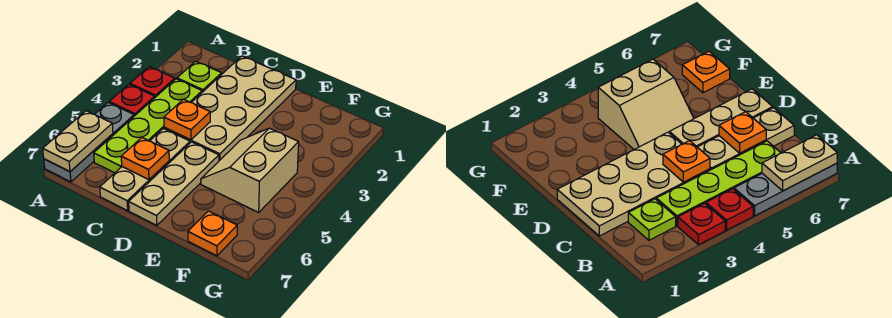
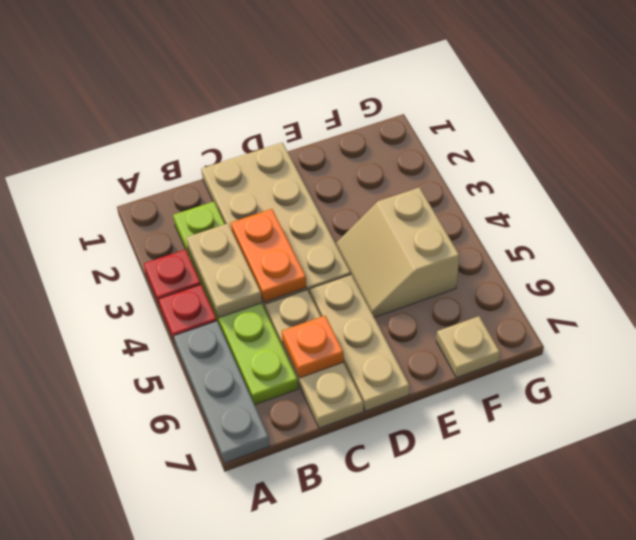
tan 1x2 plate [43,111,113,172] -> tan 1x2 plate moved to [186,224,262,318]
orange 1x1 plate [164,99,210,140] -> orange 1x2 plate [231,209,307,302]
orange 1x1 plate [188,211,237,256] -> tan 1x1 plate [436,316,500,378]

